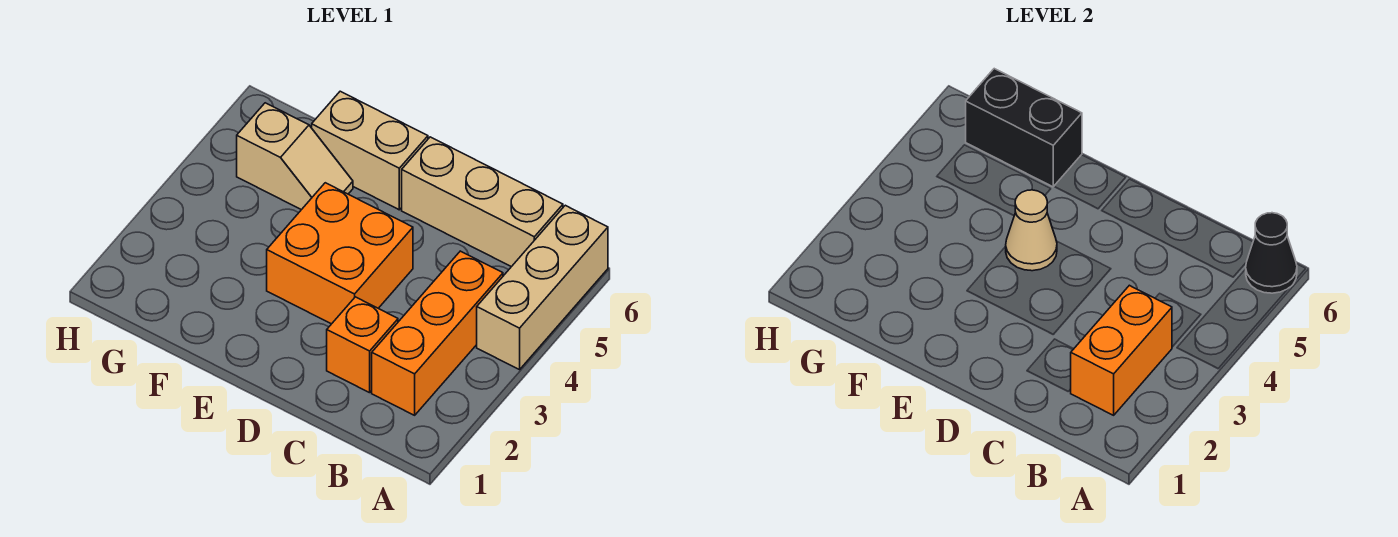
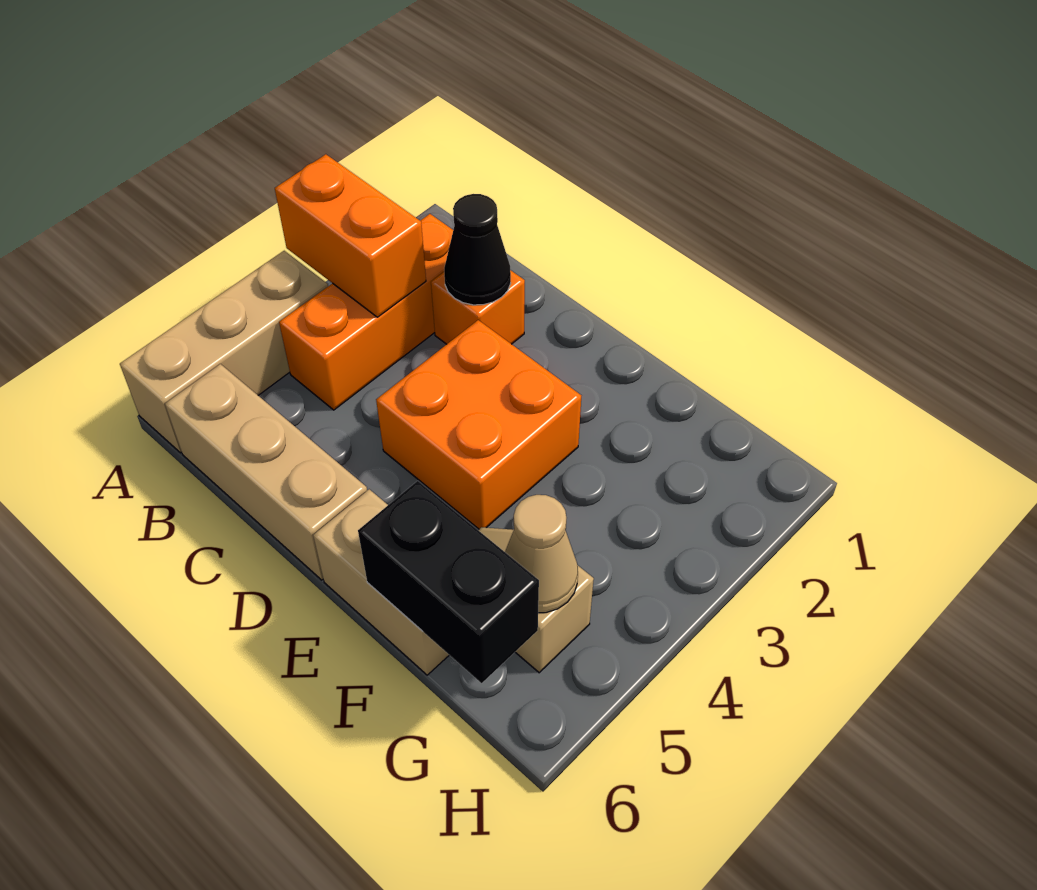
black 1x1 cone [1246,213,1297,293] -> black 1x1 cone moved to [444,194,511,305]
orange 1x2 brick [1071,285,1172,415] -> orange 1x2 brick turned to [275,154,426,317]
tan 1x1 cone [1006,190,1057,271] -> tan 1x1 cone moved to [505,495,578,613]

